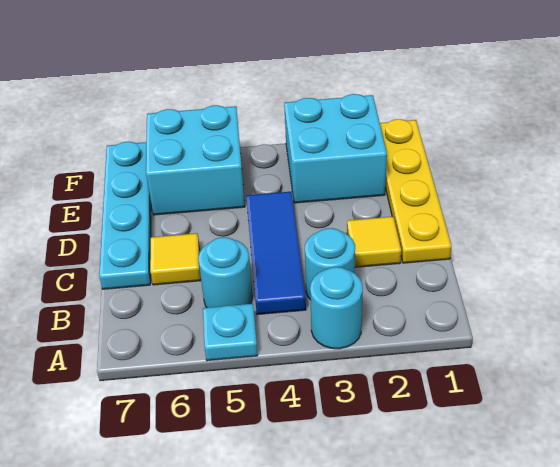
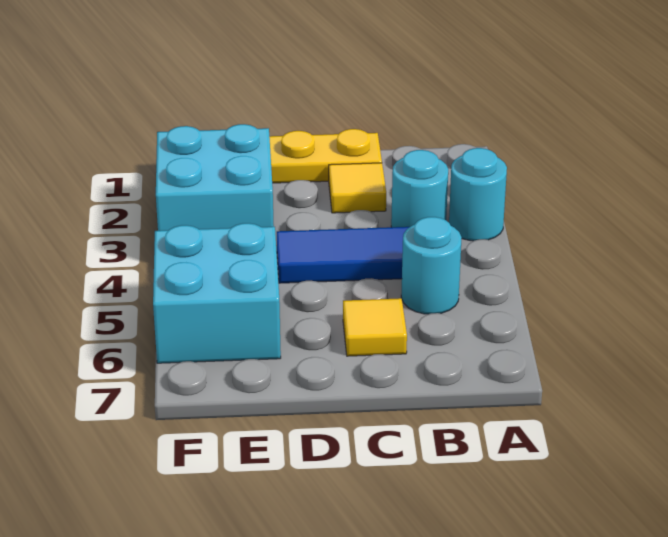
cyan 1x1 plate [203,304,258,361] -> none
cyan 1x4 plate [99,142,151,289] -> none

